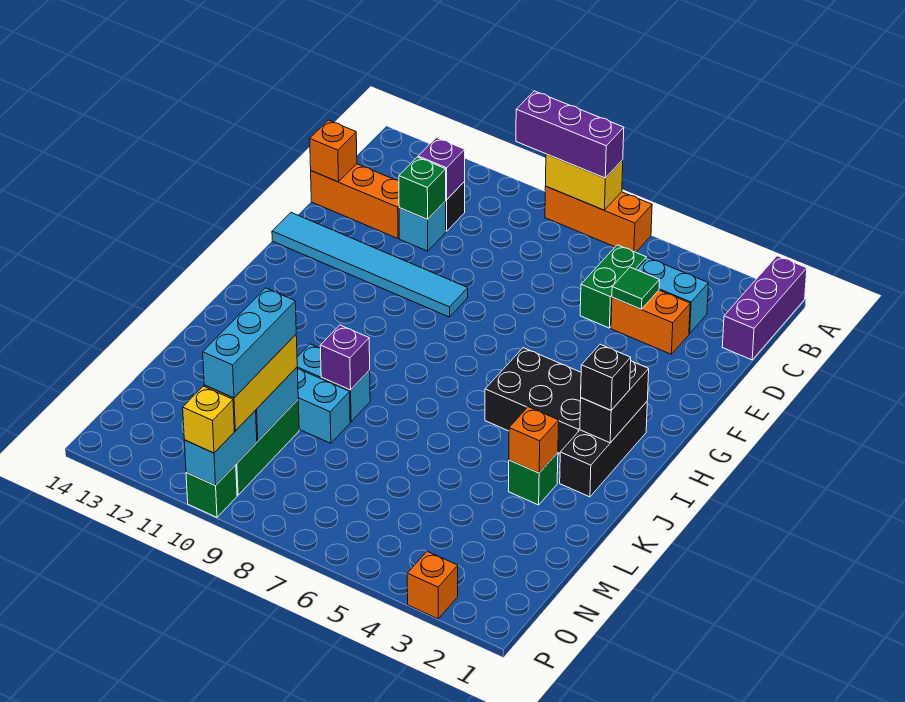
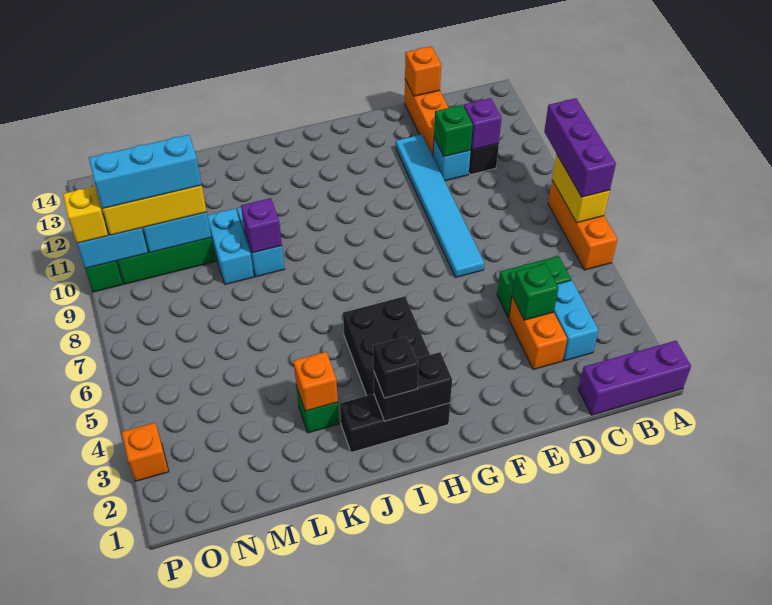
green 1x1 tile [612,267,660,309] -> green 1x1 brick [512,264,558,320]
cyan 1x6 tile [272,213,468,317] -> cyan 1x6 tile moved to [396,134,484,278]

